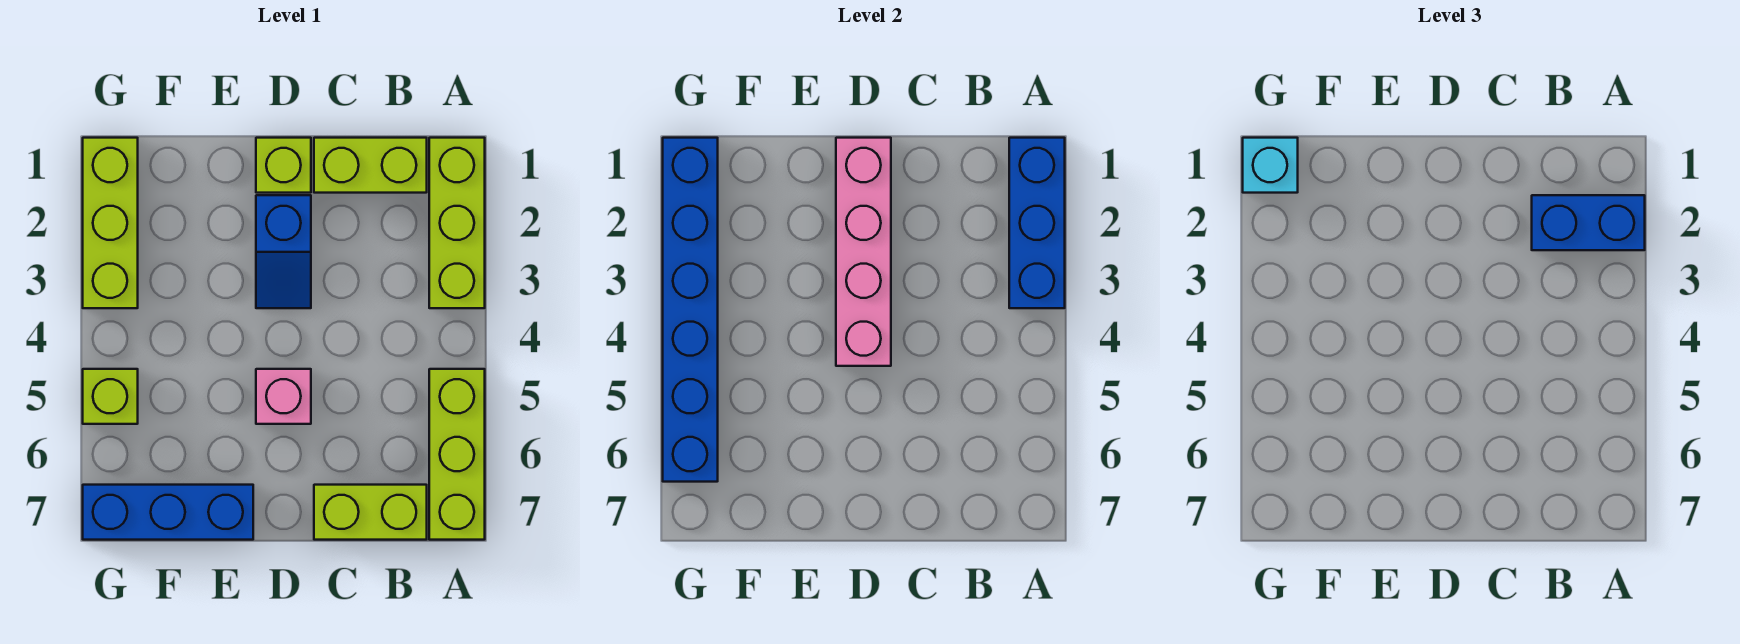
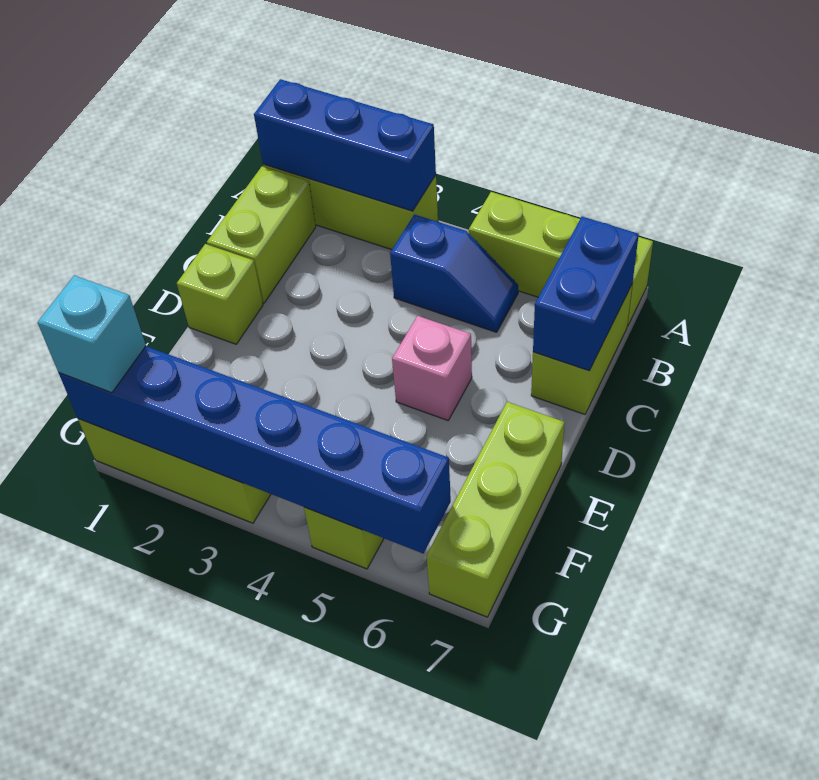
blue 1x2 brick [1532,195,1645,250] -> blue 1x2 brick moved to [533,217,639,370]
pink 1x4 brick [836,138,891,366] -> none
blue 1x2 slope [256,195,311,308] -> blue 1x2 slope moved to [390,214,518,332]
blue 1x3 brick [83,485,253,540] -> lime 1x3 brick [427,402,565,617]

